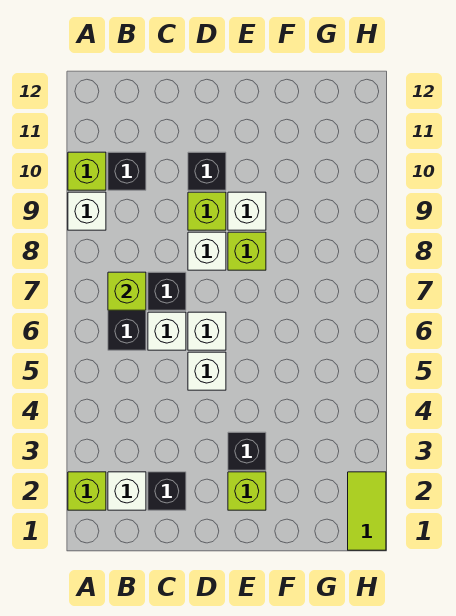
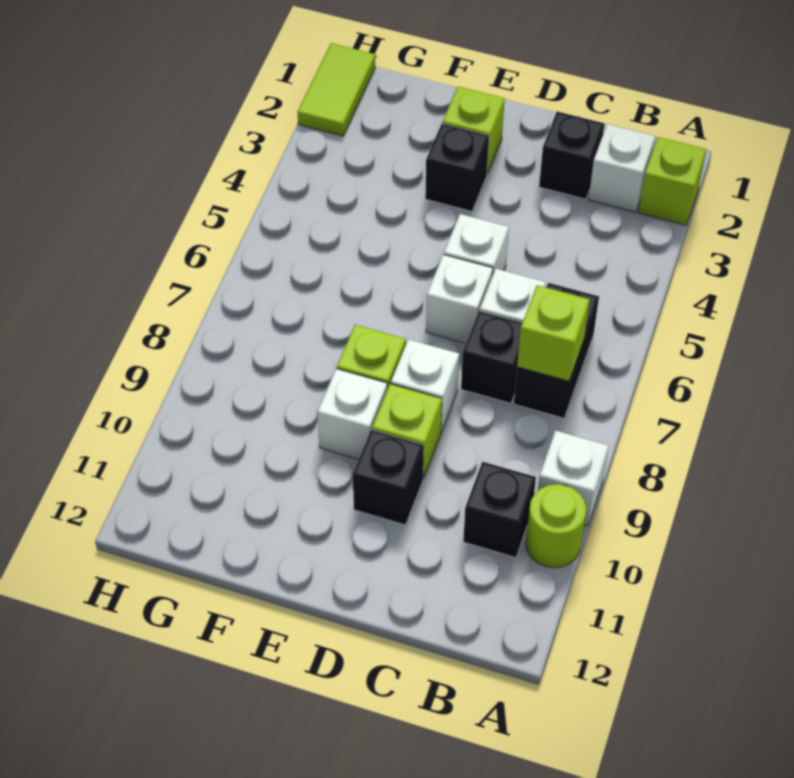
lime 1x1 brick [68,152,106,190] -> lime 1x1 round brick [526,484,586,568]

